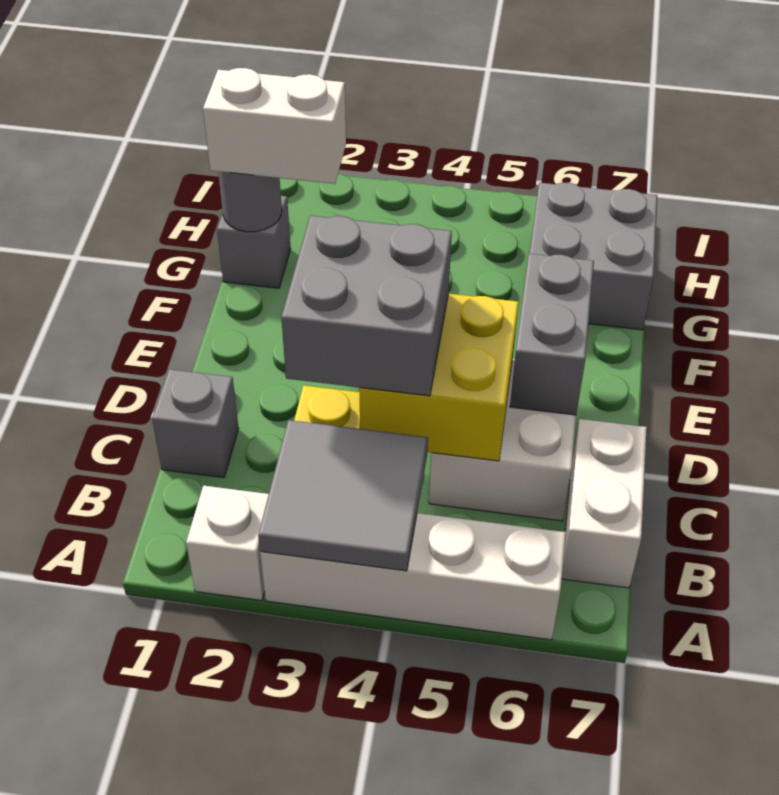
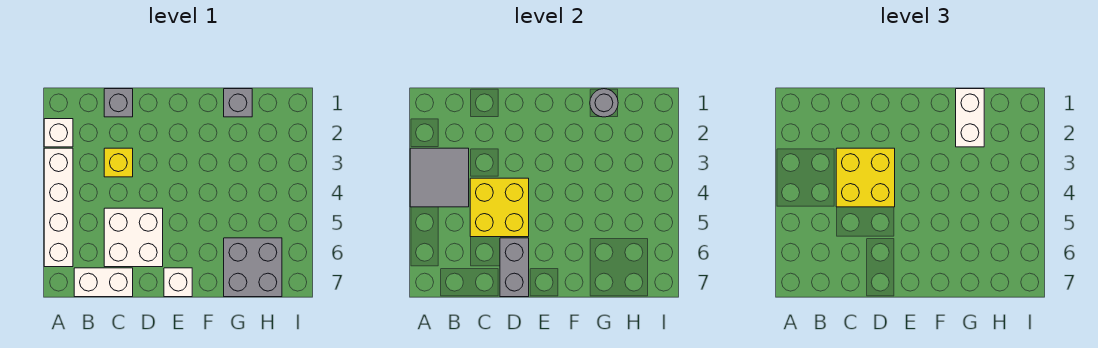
grey 2x2 brick [281,215,452,396] -> yellow 2x2 brick [836,148,895,207]
grey 1x2 brick [510,254,594,415] -> grey 1x2 brick turned to [500,238,529,297]
none -> white 1x1 brick [164,268,192,297]

